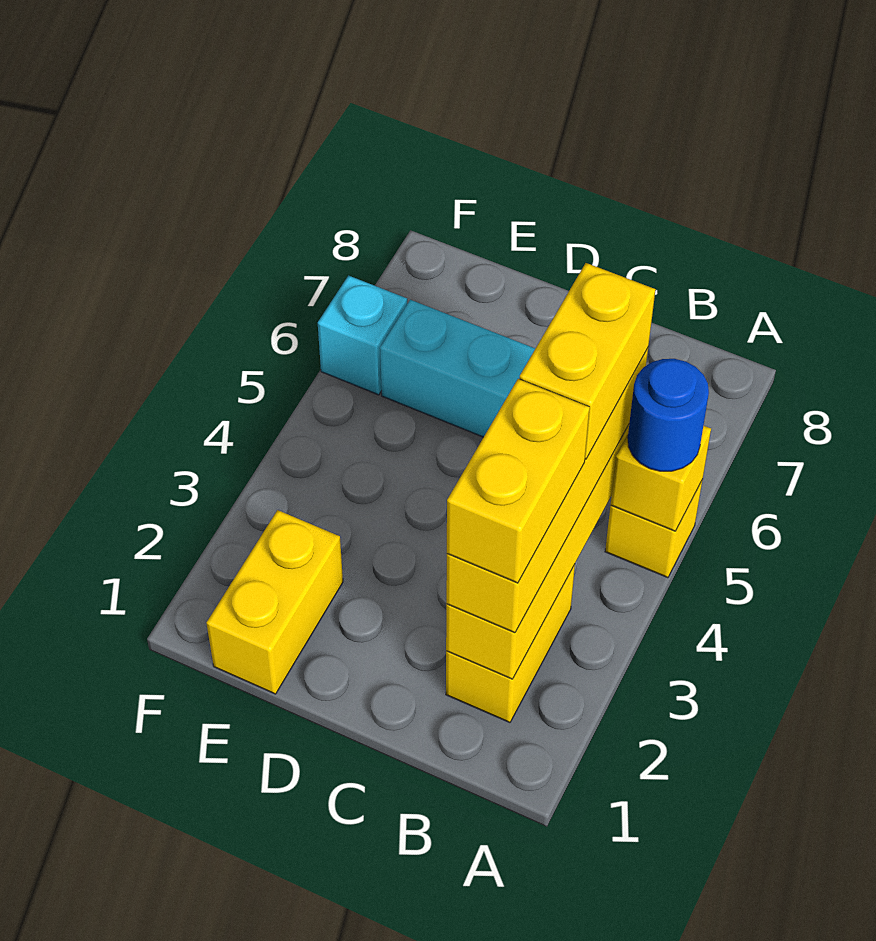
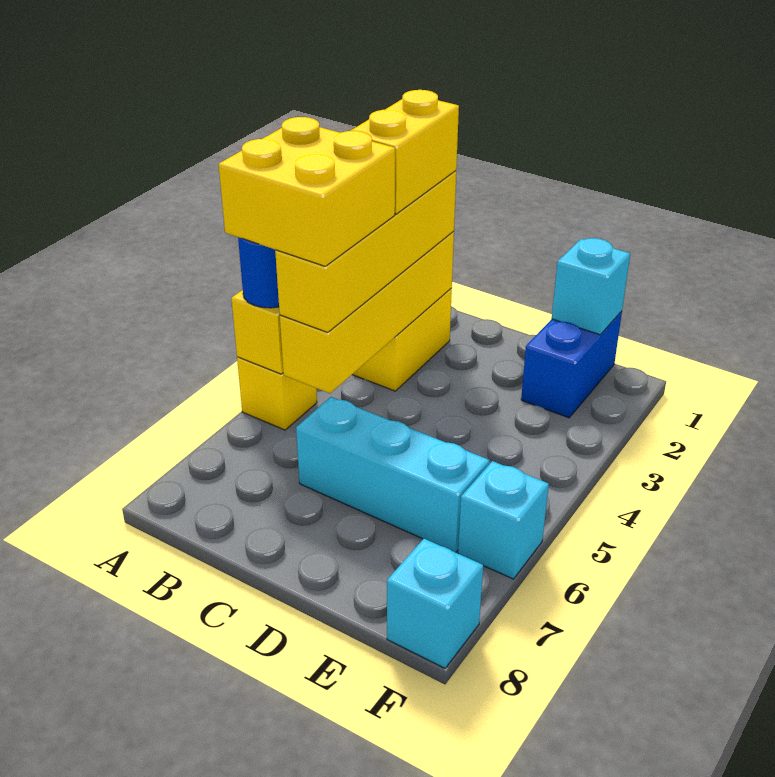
yellow 1x2 brick [519,263,656,459] -> yellow 2x2 brick [219,117,395,266]
yellow 1x2 brick [206,510,343,694] -> blue 1x2 brick [521,311,622,418]
none -> cyan 1x1 brick [552,238,630,335]
none -> cyan 1x1 brick [387,539,483,668]

